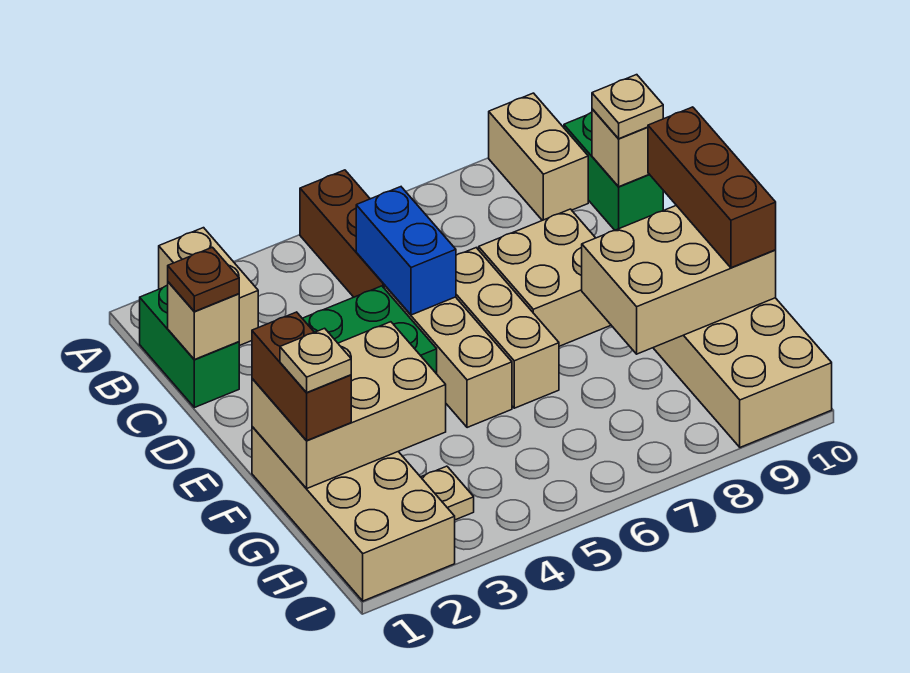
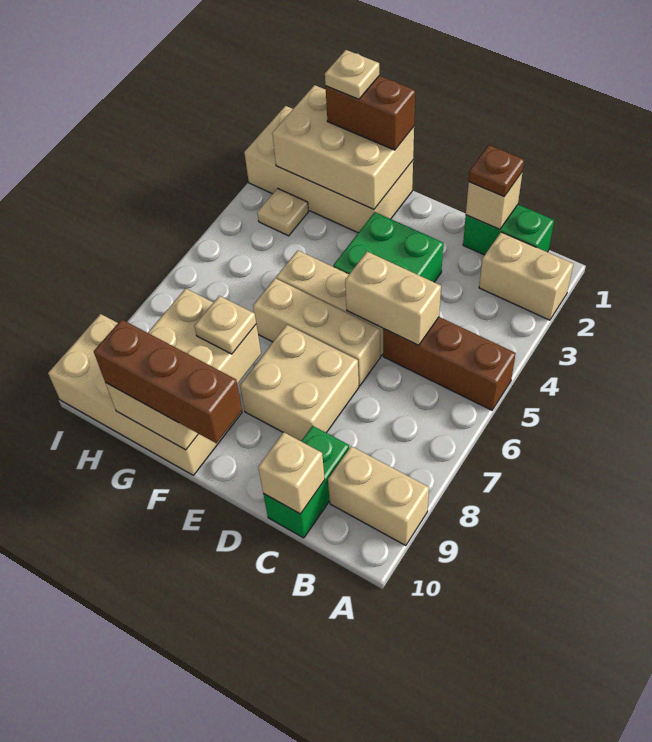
green 1x2 brick [564,112,663,230] -> green 1x2 brick turned to [263,426,349,538]
blue 1x2 brick [356,187,456,315] -> tan 1x2 brick [345,252,441,345]
tan 1x1 plate [592,75,663,139] -> tan 1x1 plate moved to [194,296,256,354]
tan 2x3 brick [252,322,446,489] -> tan 2x3 brick turned to [272,85,414,209]

